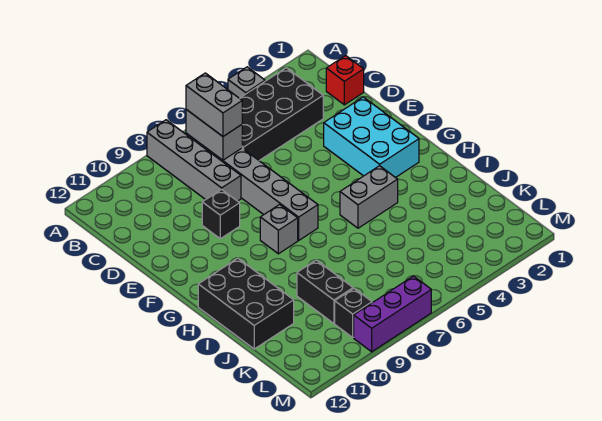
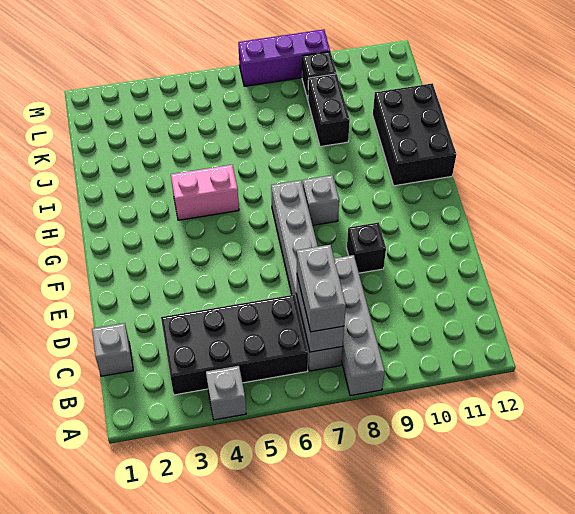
red 1x1 brick [326,56,364,105] -> grey 1x1 brick [92,323,133,376]
cyan 2x3 brick [324,97,419,178] -> none
grey 1x2 brick [340,166,398,228] -> pink 1x2 brick [171,165,239,220]

